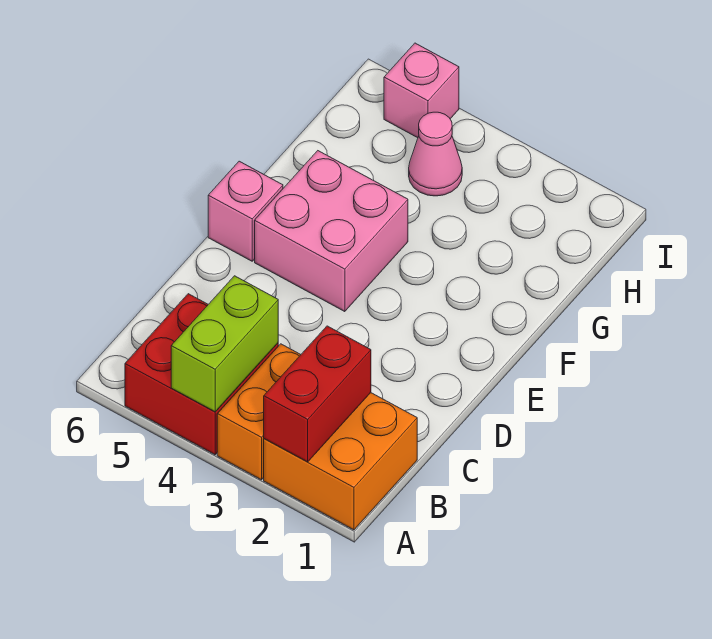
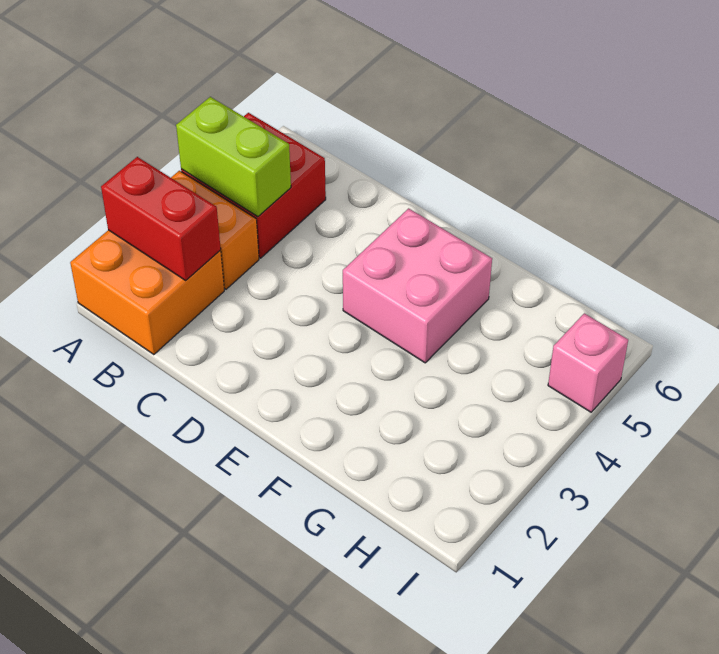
pink 1x1 brick [208,161,283,261] -> none
pink 1x1 cone [409,112,462,196] -> none

